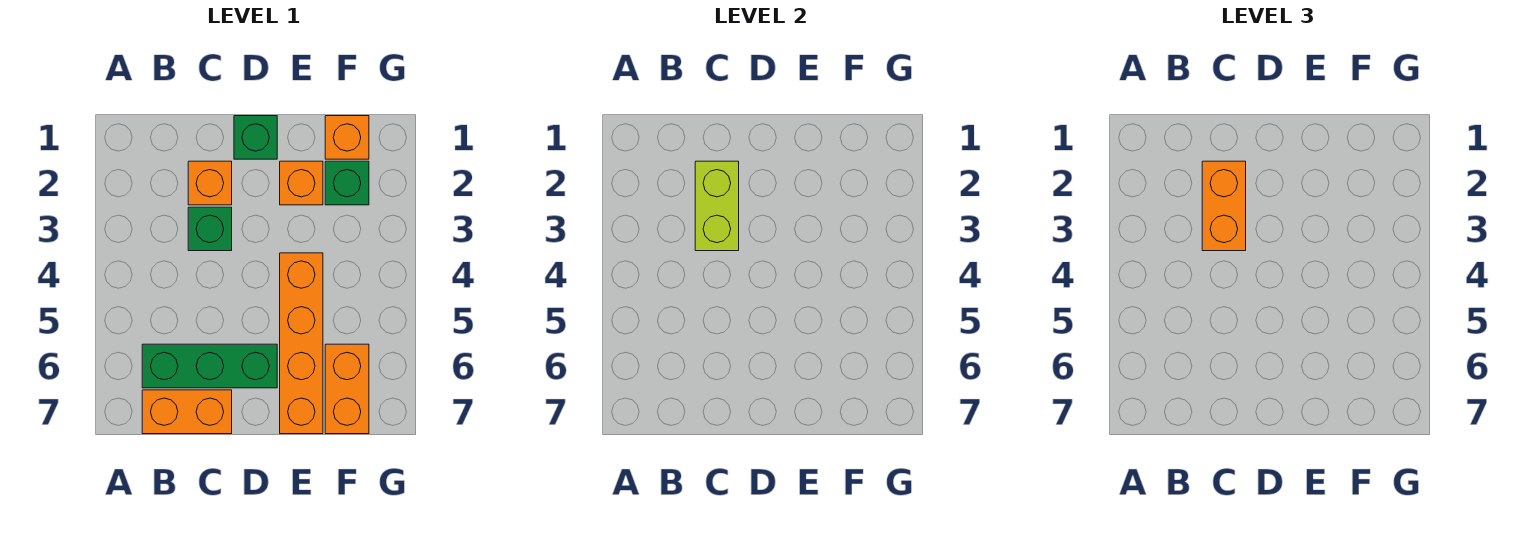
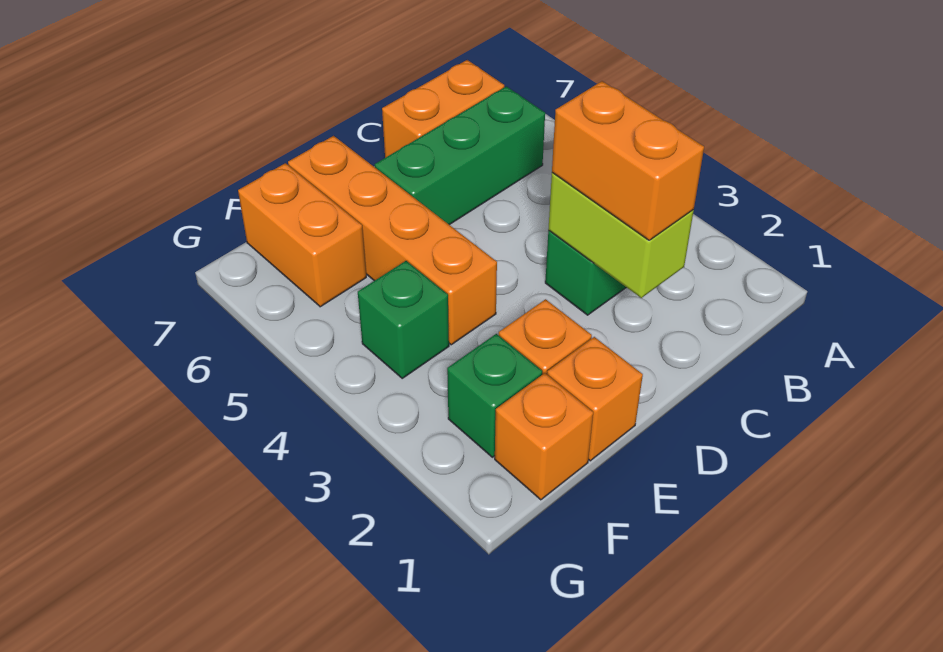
orange 1x1 brick [188,161,232,205] -> orange 1x1 brick moved to [547,337,643,461]
green 1x1 brick [234,116,277,159] -> green 1x1 brick moved to [358,261,449,378]

